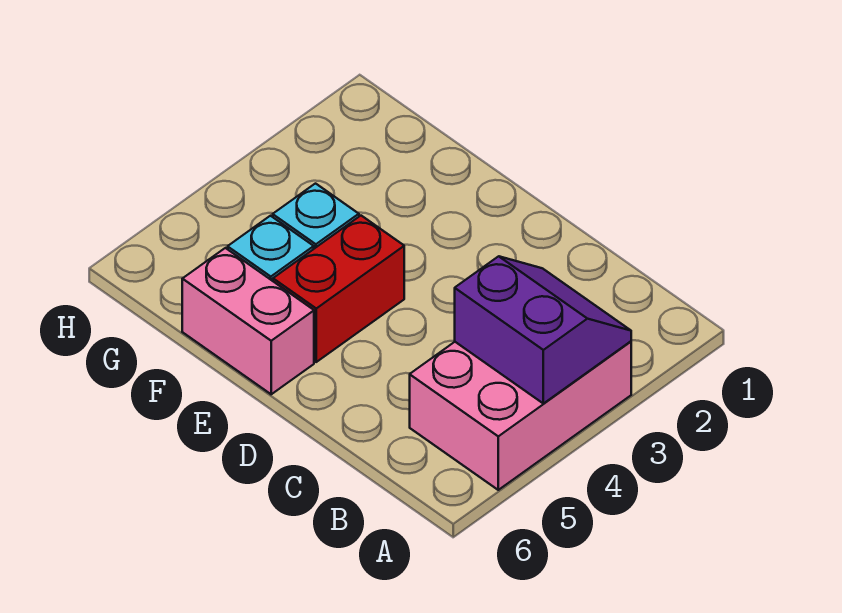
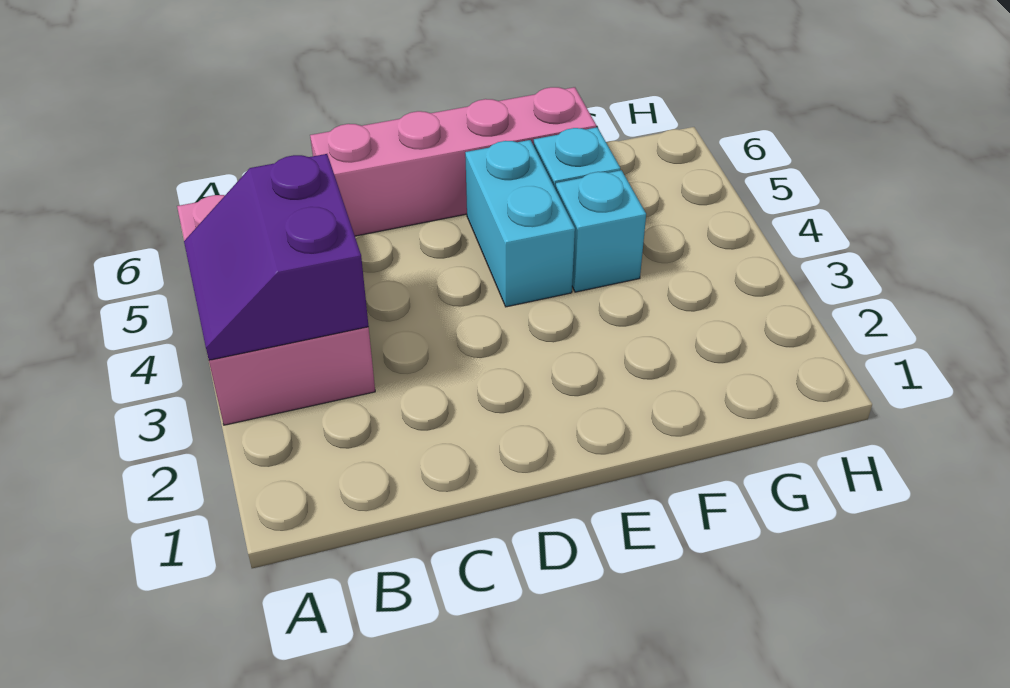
purple 2x2 slope [455,256,631,403] -> purple 2x2 slope turned to [184,154,369,360]
red 1x2 brick [273,216,404,362] -> cyan 1x2 brick [465,140,575,307]
pink 1x2 brick [182,248,314,394] -> pink 1x4 brick [310,87,596,236]

